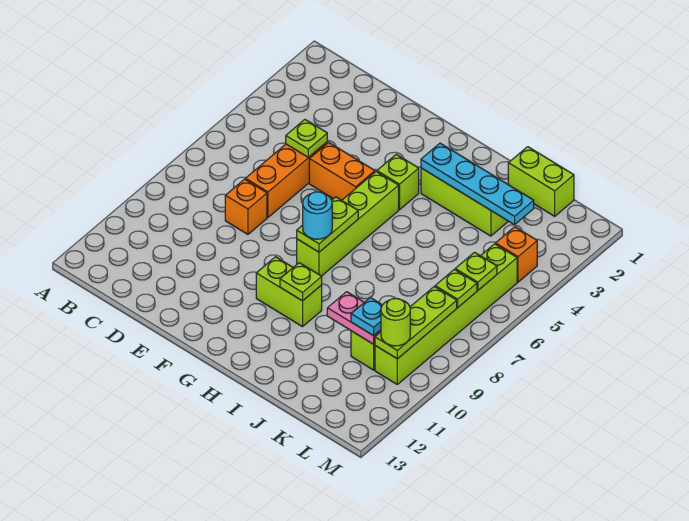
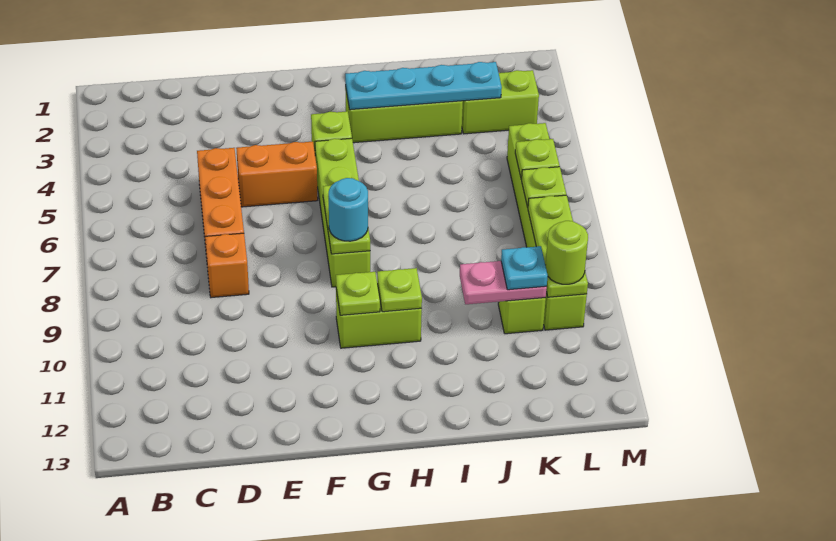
lime 1x1 plate [286,120,327,157] -> lime 1x1 plate moved to [336,272,380,315]
lime 1x2 brick [508,147,574,216] -> lime 1x2 brick moved to [462,70,539,134]
orange 1x1 brick [496,227,537,282] -> none

